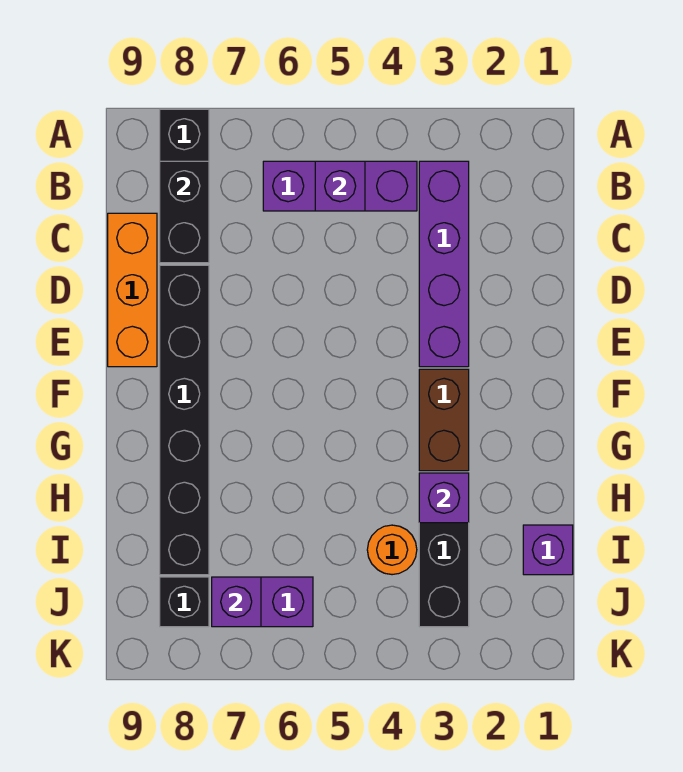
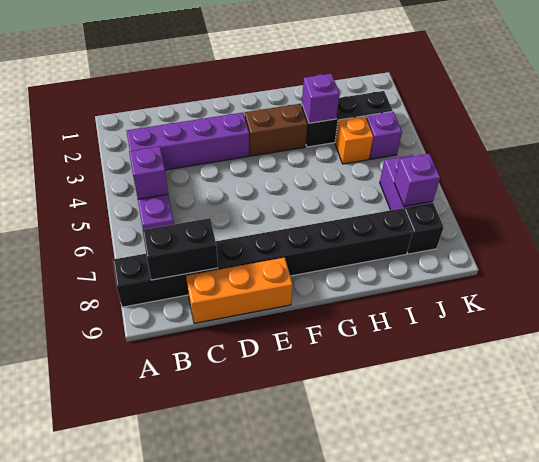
purple 1x1 brick [523,525,573,575] -> purple 1x1 brick moved to [366,111,402,159]
orange 1x1 round brick [367,525,417,575] -> orange 1x1 brick [335,116,373,164]

